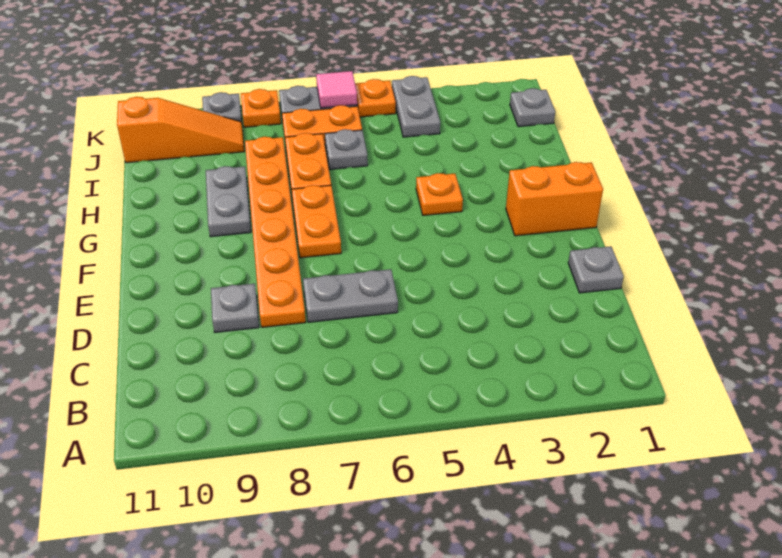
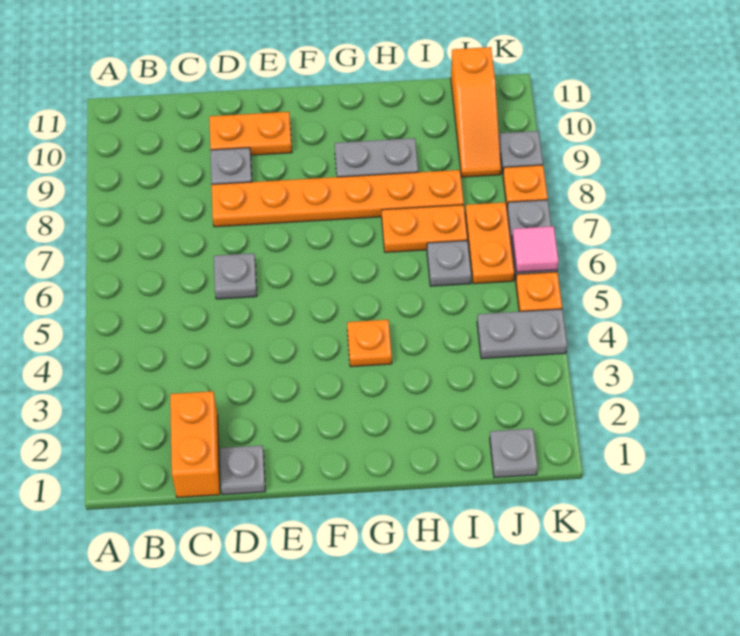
grey 1x2 plate [303,269,398,322] -> grey 1x1 plate [214,253,257,299]
orange 1x2 brick [506,162,603,236] -> orange 1x2 brick moved to [170,391,220,497]
orange 1x2 plate [292,185,341,258] -> orange 1x2 plate moved to [209,112,292,155]

